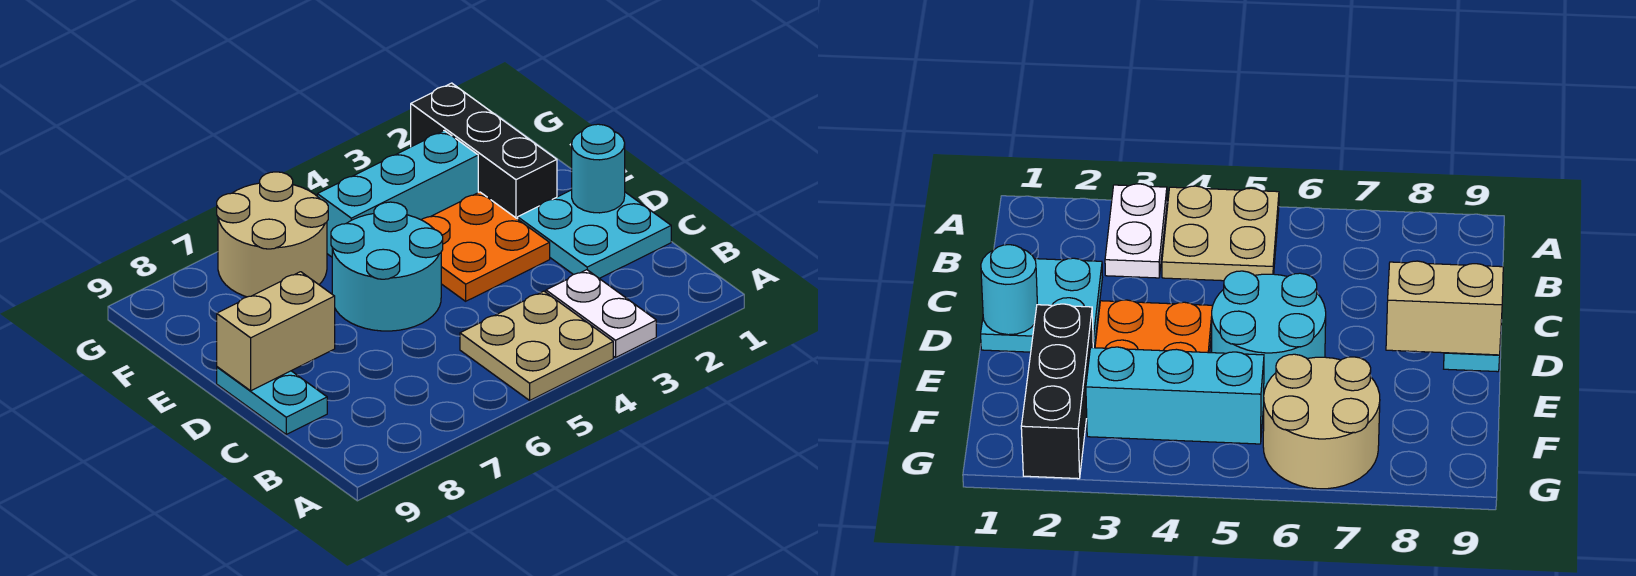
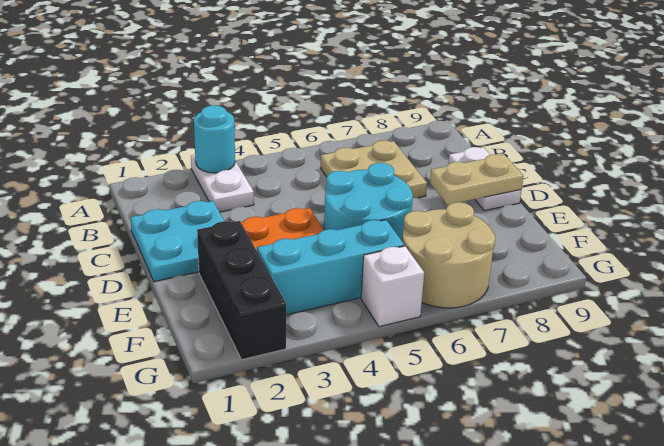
tan 2x2 plate [460,291,613,400] -> tan 2x2 plate moved to [320,140,427,198]
cyan 1x2 plate [217,367,327,434] -> white 1x2 plate [448,147,522,211]
cyan 1x1 round brick [572,124,625,213] -> cyan 1x1 round brick moved to [194,105,235,173]
tan 1x2 brick [217,272,335,391] -> tan 1x2 plate [430,154,524,205]
none -> white 1x1 brick [361,246,424,327]

